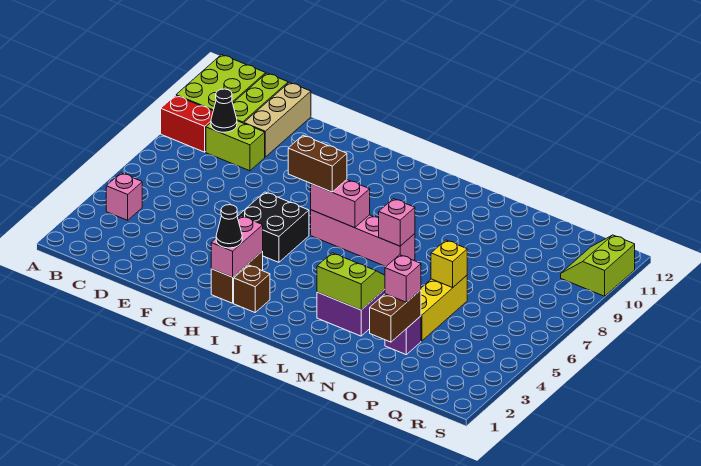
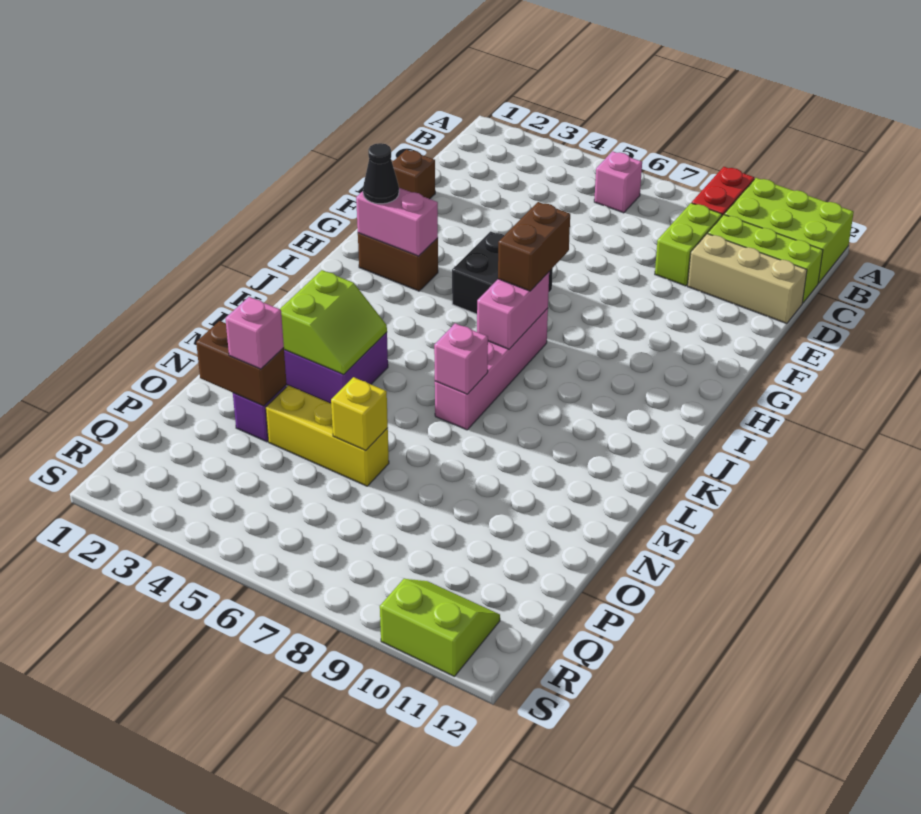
pink 1x1 brick [106,173,142,220] -> pink 1x1 brick moved to [594,151,642,213]
black 1x1 cone [211,89,237,132] -> none
brown 1x1 brick [234,265,270,312] -> brown 1x1 brick moved to [392,149,435,199]

